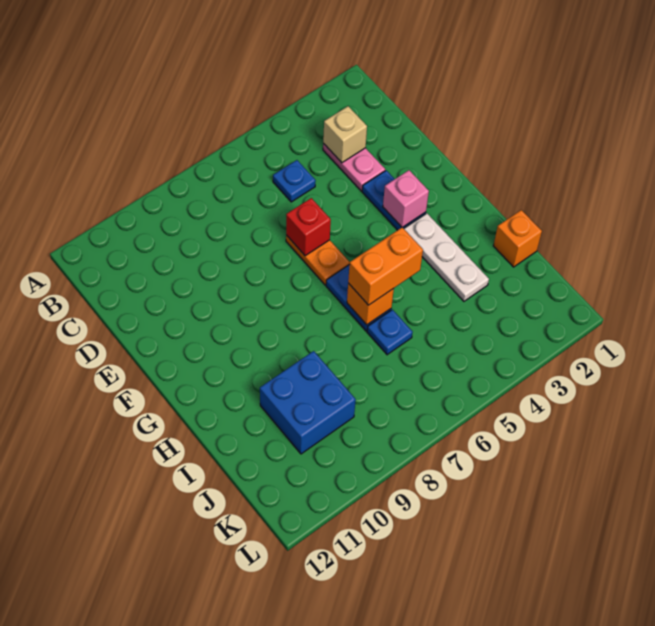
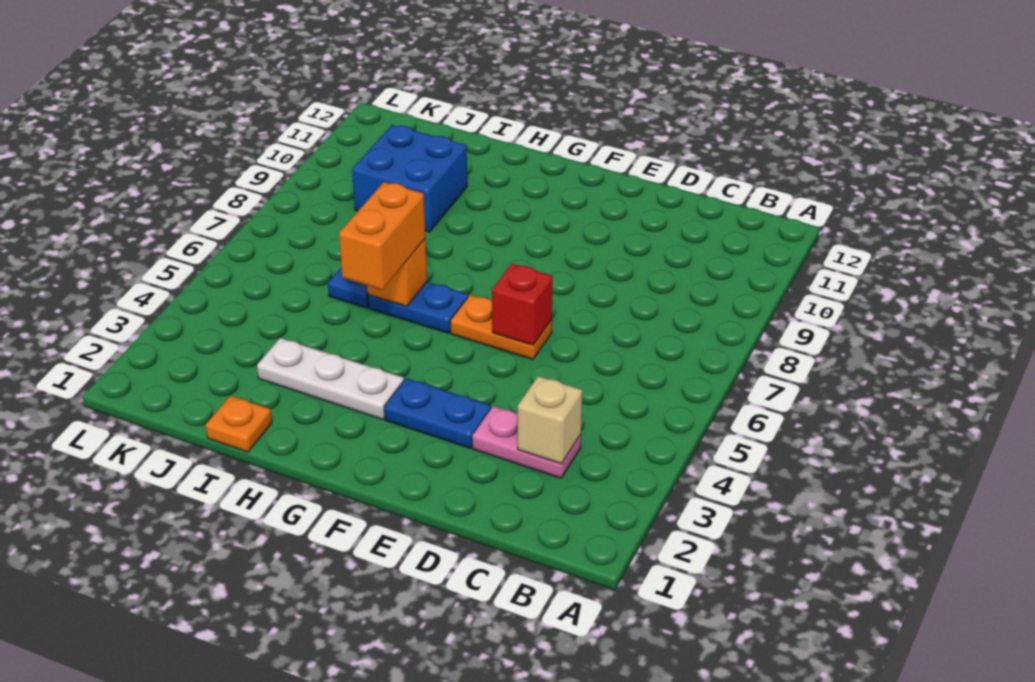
blue 1x1 plate [273,160,316,202] -> none
pink 1x1 brick [383,170,429,227] -> none
orange 1x1 brick [493,210,542,267] -> orange 1x1 plate [206,396,272,452]

